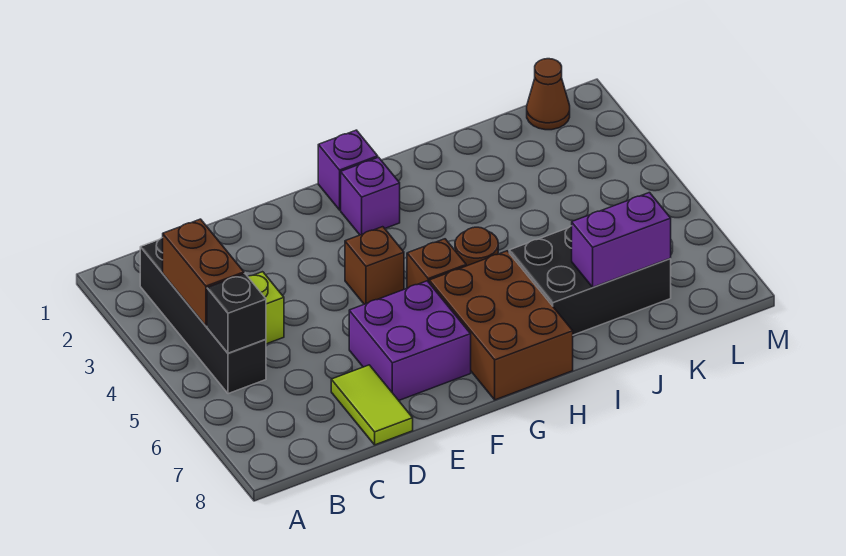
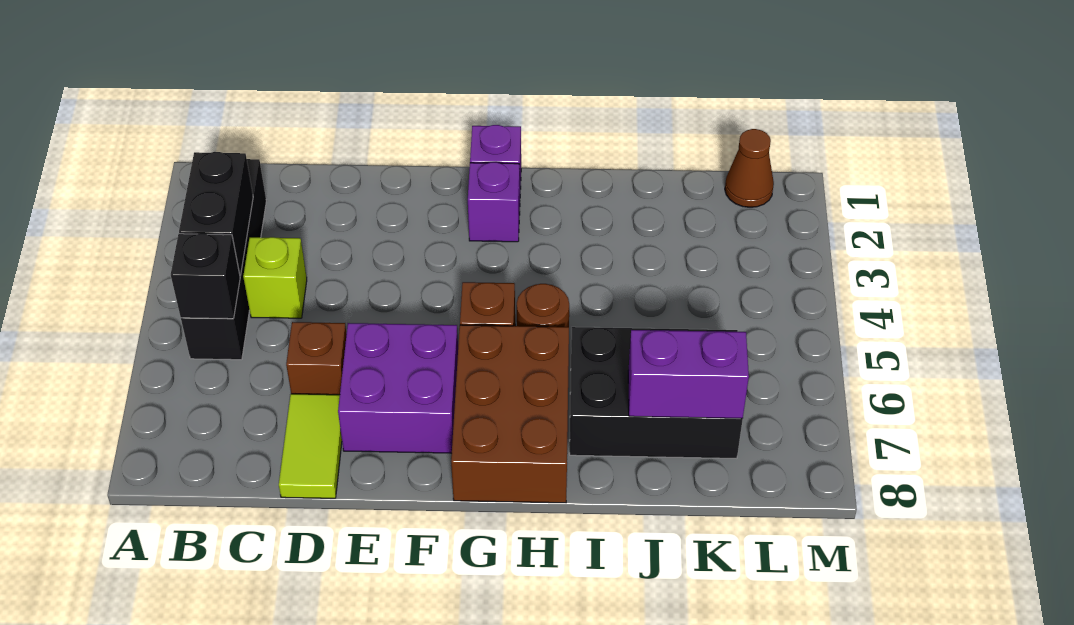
brown 1x2 brick [163,219,244,326] -> black 1x2 brick [179,152,253,276]
brown 1x1 brick [345,227,404,304] -> brown 1x1 brick moved to [286,322,347,395]

